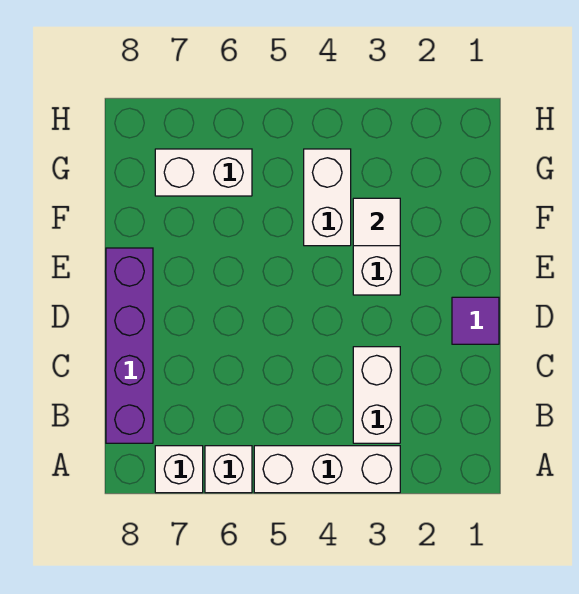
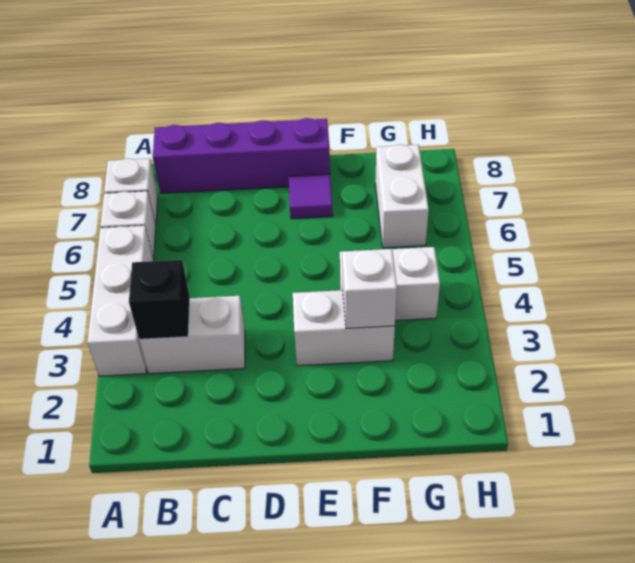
none -> black 1x1 brick [129,260,190,340]
purple 1x1 tile [452,297,499,344] -> purple 1x1 tile moved to [289,174,333,219]
white 1x1 tile [353,198,400,246] -> white 1x1 brick [342,249,397,328]

